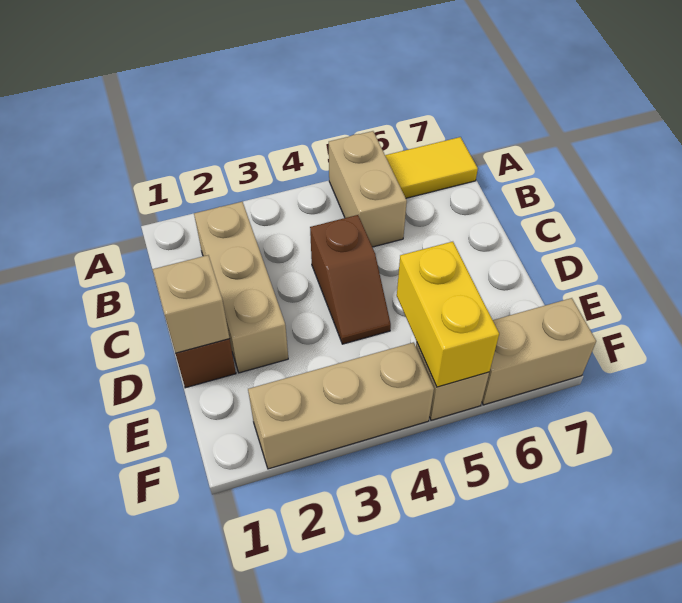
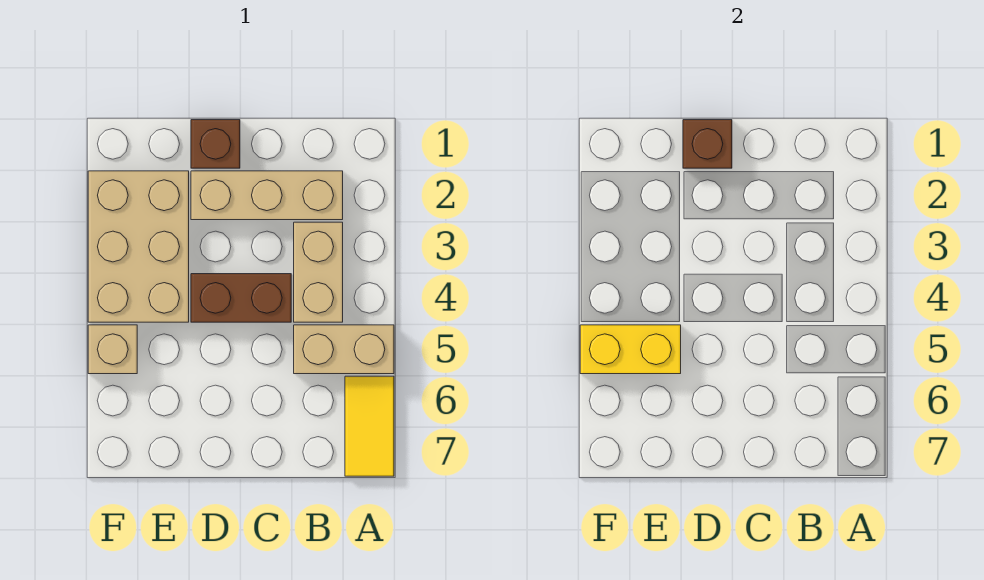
brown 1x2 slope [310,215,391,344] -> brown 1x2 brick [191,274,291,322]
tan 1x1 brick [153,255,229,353] -> brown 1x1 brick [683,120,732,168]
tan 1x3 brick [248,342,434,469] -> tan 2x3 brick [88,171,189,322]
tan 1x2 brick [482,298,596,405] -> tan 1x2 brick moved to [294,222,343,322]

